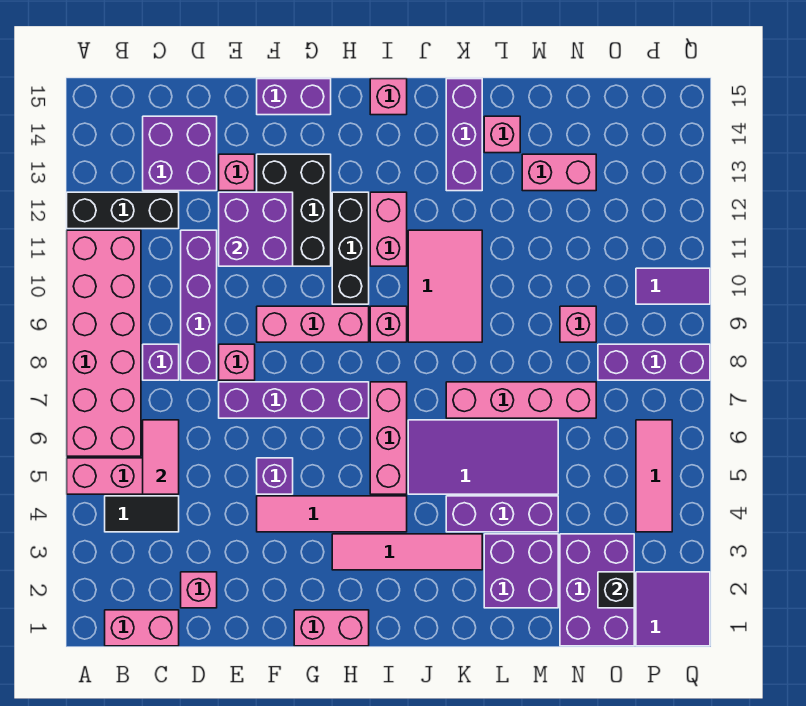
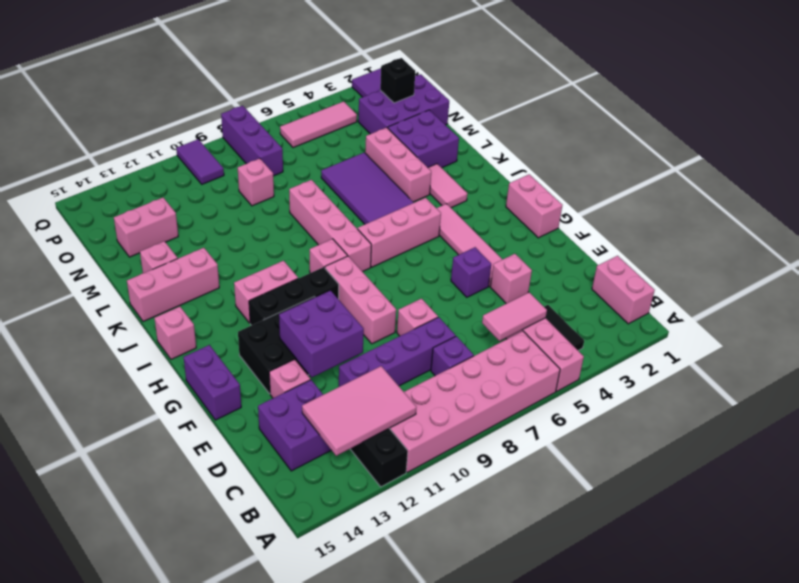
pink 1x1 brick [181,572,217,608] -> pink 1x1 brick moved to [490,254,532,304]
purple 1x4 brick [219,382,369,418] -> none
pink 1x4 tile [332,534,482,570] -> pink 1x2 tile [428,164,468,208]
pink 2x3 tile [408,230,482,342] -> pink 2x3 tile moved to [302,366,416,456]
purple 1x3 brick [446,496,558,532] -> pink 1x3 brick [365,127,431,202]
pink 1x4 brick [446,382,596,418] -> pink 1x4 brick moved to [289,180,371,272]
purple 1x3 brick [446,79,482,191] -> pink 1x3 brick [127,248,219,322]
pink 1x2 brick [522,154,596,191] -> pink 1x2 brick turned to [114,198,178,257]

